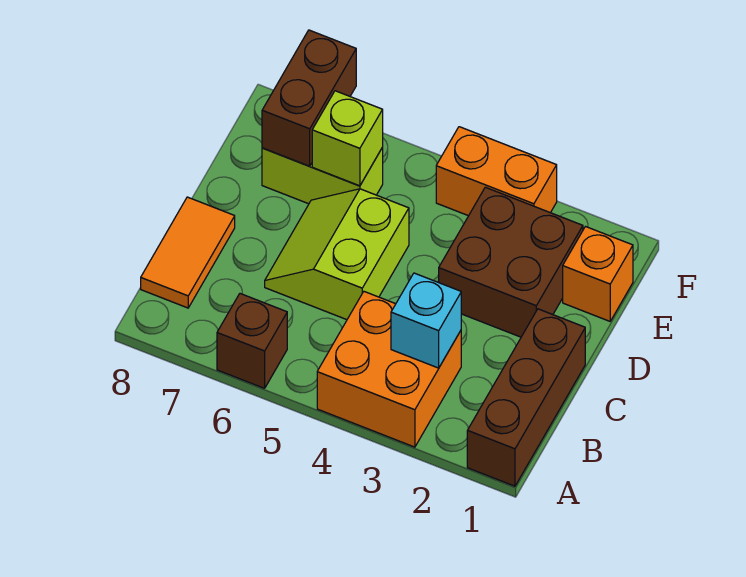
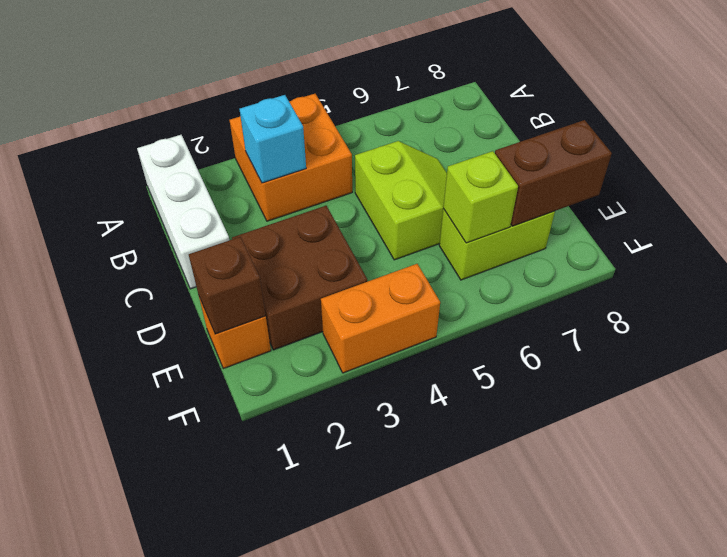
brown 1x3 brick [467,309,585,486] -> white 1x3 brick [137,135,229,289]
brown 1x1 brick [217,294,287,388] -> brown 1x1 brick moved to [189,237,266,334]
orange 1x2 tile [141,197,235,308] -> none
brown 1x2 brick [262,30,356,166] -> brown 1x2 brick turned to [495,120,612,226]

